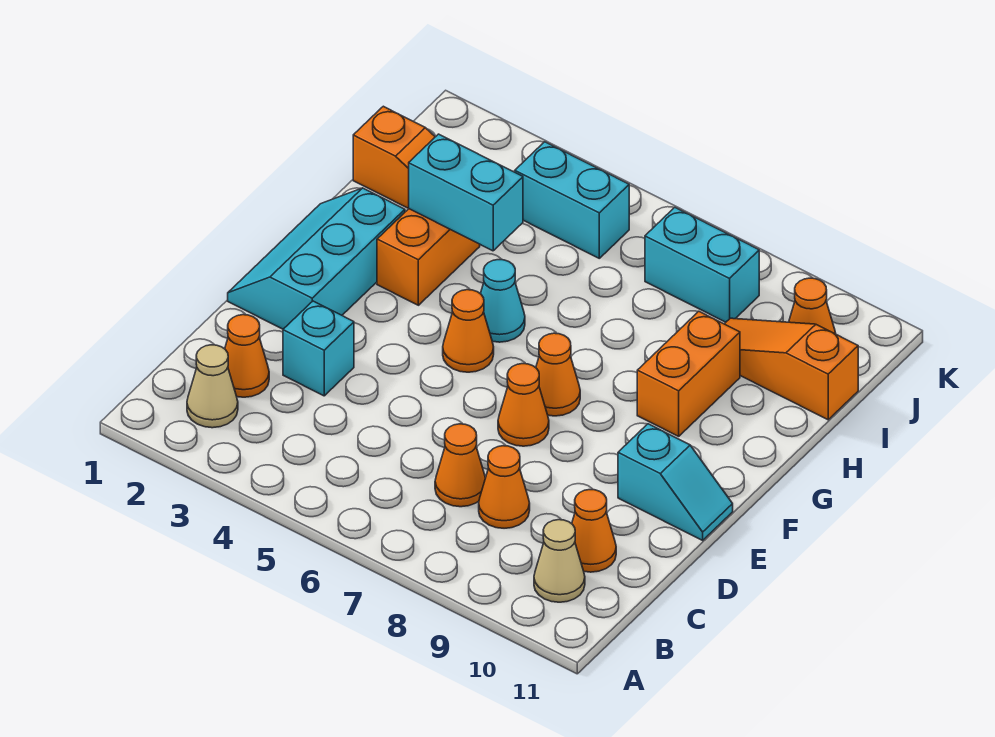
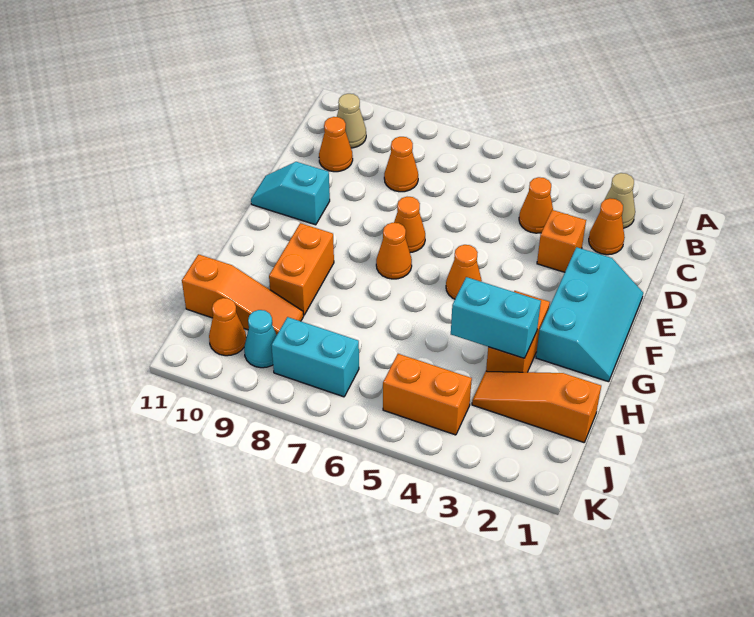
orange 1x1 cone [435,424,485,507] -> orange 1x1 cone moved to [519,177,553,233]
cyan 1x1 brick [283,301,354,396] -> orange 1x1 brick [537,210,586,272]
cyan 1x1 cone [481,260,525,342] -> cyan 1x1 cone moved to [244,310,277,368]
cyan 1x2 brick [515,142,629,258] -> orange 1x2 brick [383,354,472,435]

